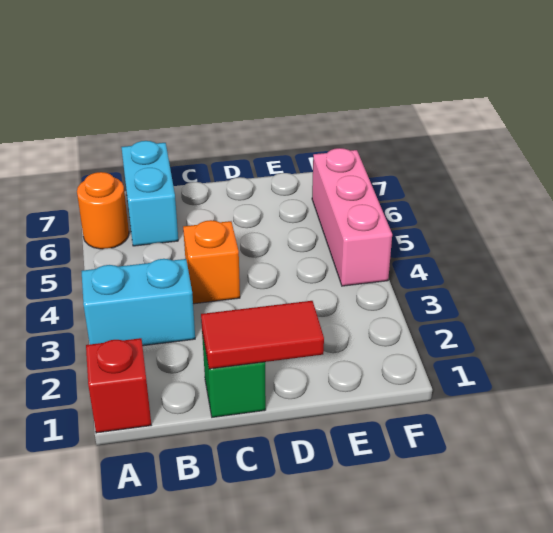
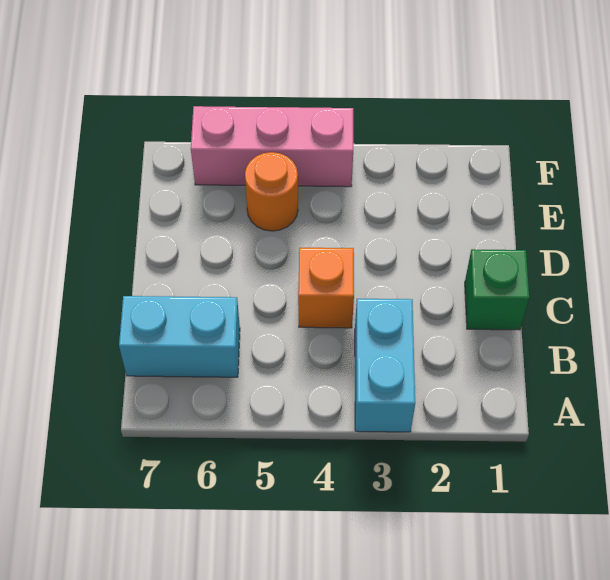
red 1x1 brick [86,338,151,433] -> none
orange 1x1 round brick [77,172,129,249] -> orange 1x1 round brick moved to [245,152,298,231]
red 1x2 tile [201,301,324,369] -> none

